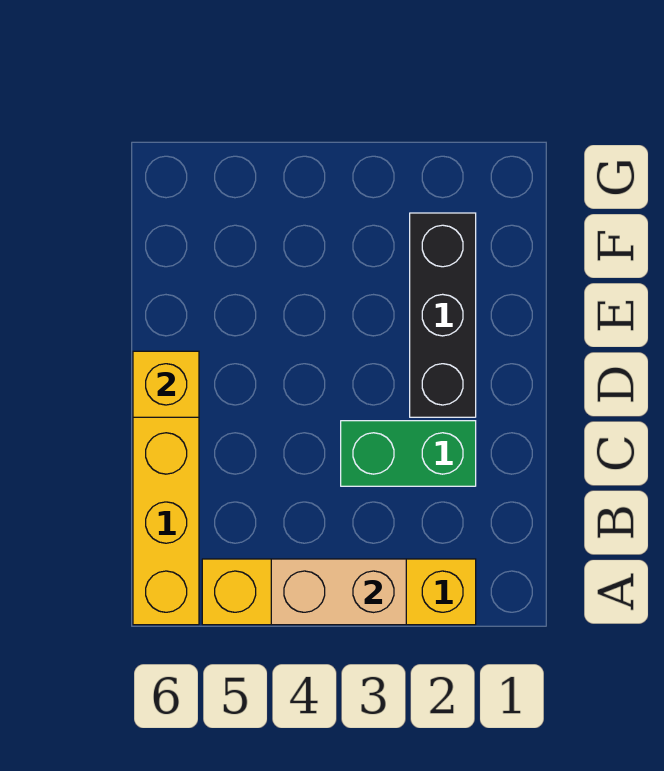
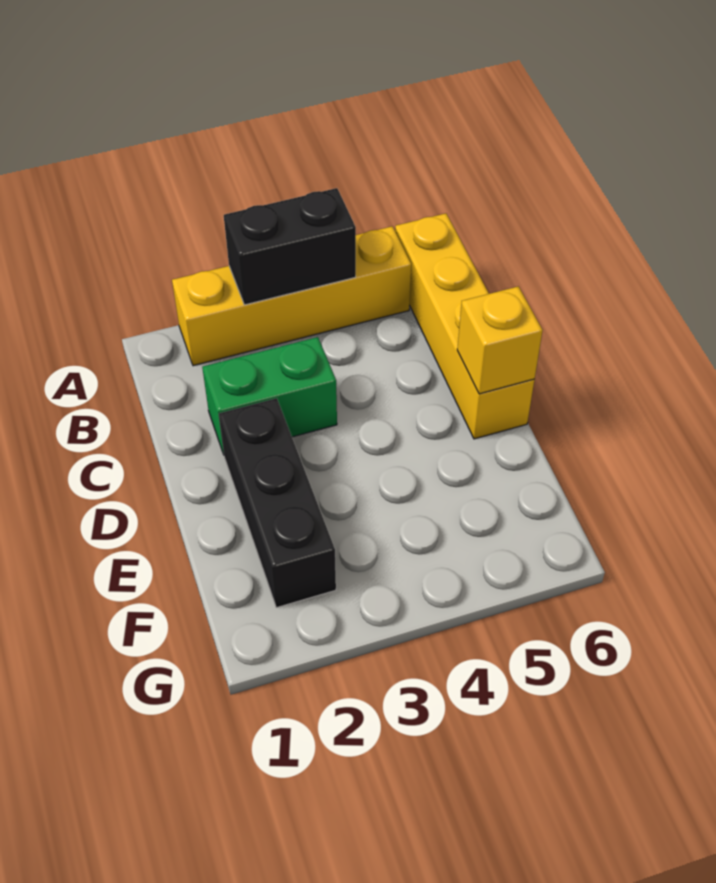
tan 1x2 brick [271,559,406,625] -> black 1x2 brick [224,188,356,305]

